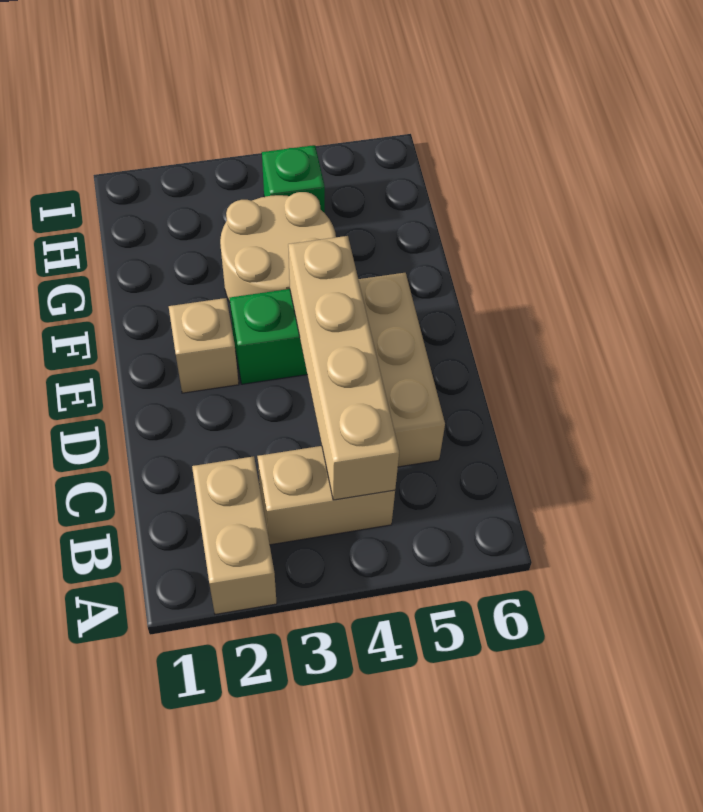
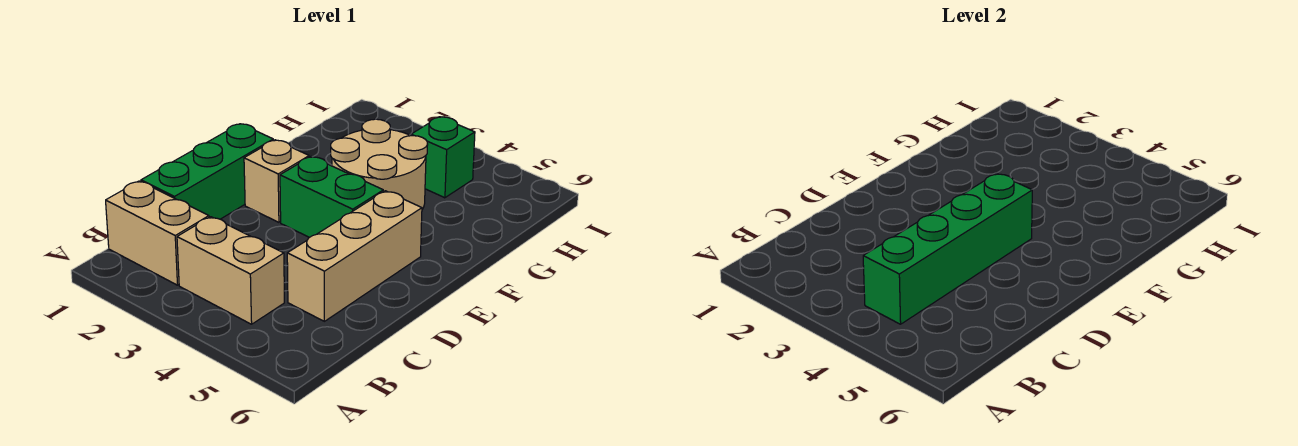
tan 1x2 brick [192,456,277,614] -> tan 1x2 brick turned to [106,181,209,285]
tan 1x4 brick [288,236,399,500] -> green 1x4 brick [863,173,1032,324]
none -> green 1x3 brick [141,124,273,219]

